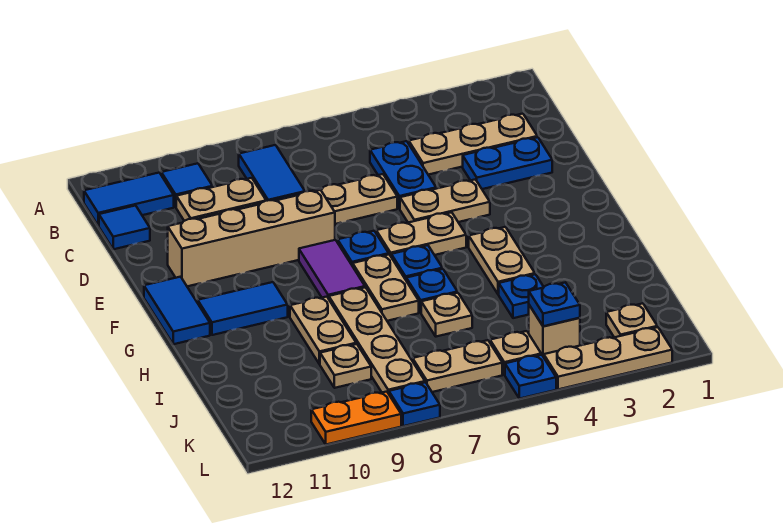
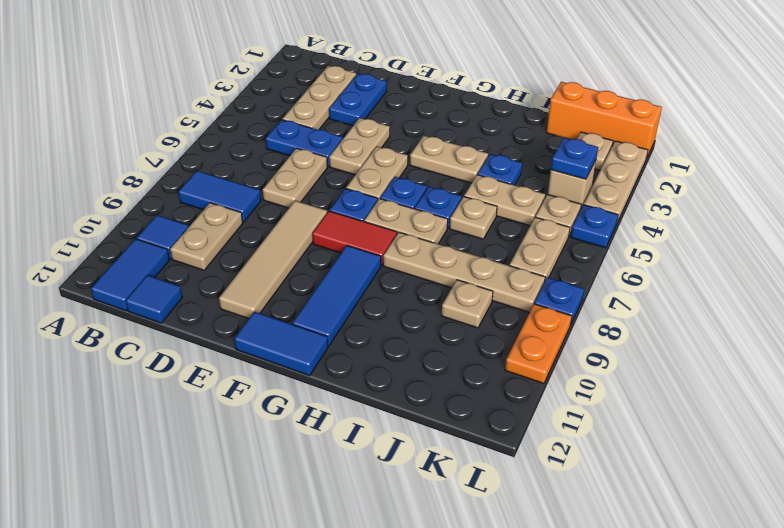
tan 1x4 brick [168,190,335,286] -> tan 1x4 tile [219,201,327,319]
purple 1x2 tile [299,240,365,299] -> red 1x2 tile [312,211,397,266]
blue 1x2 tile [198,282,288,335] -> blue 1x3 tile [292,246,381,346]
tan 1x2 plate [290,297,356,364] -> tan 1x2 plate moved to [464,175,545,226]
none -> orange 1x3 brick [546,82,662,157]

